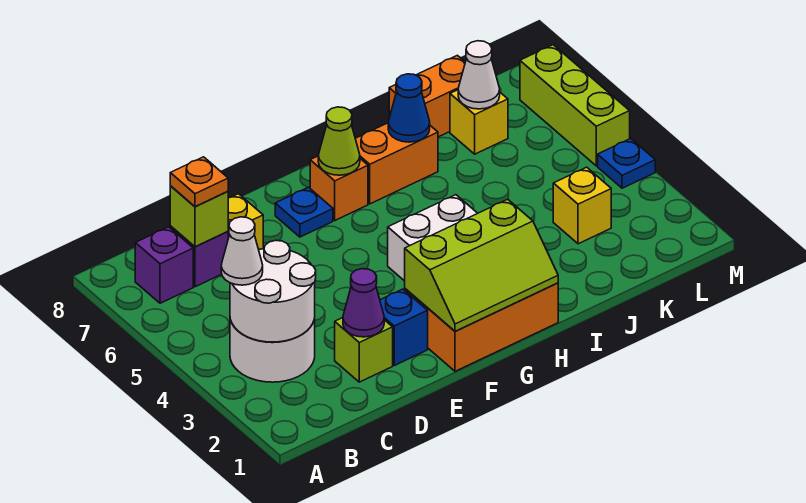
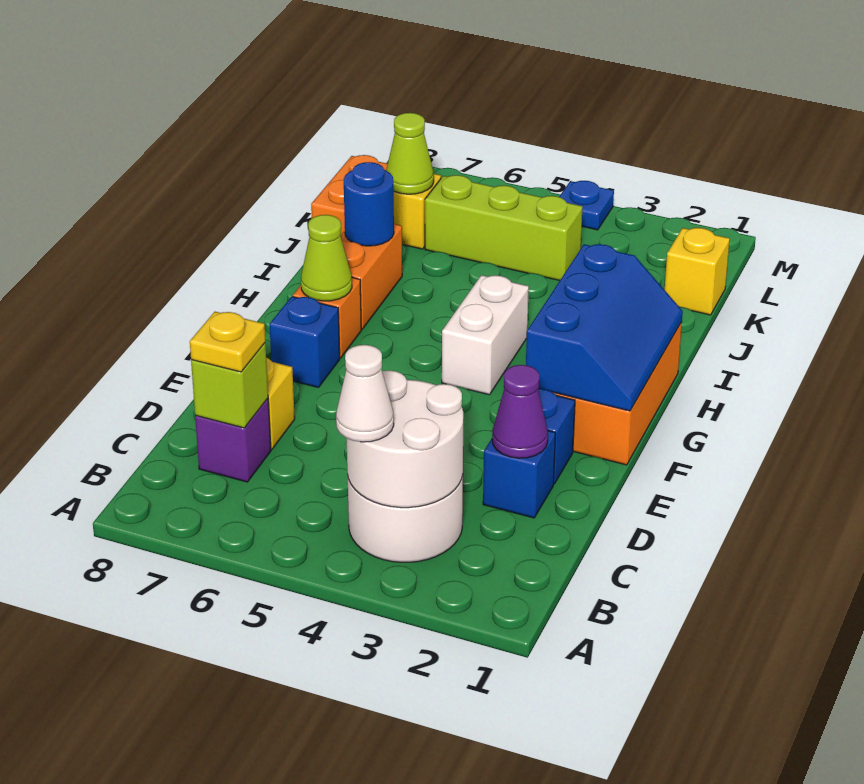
purple 1x1 brick [135,227,193,303] -> none
orange 1x1 plate [170,157,228,207] -> yellow 1x1 plate [190,312,265,372]
lime 1x1 brick [335,318,393,382] -> blue 1x1 brick [483,431,555,518]
lime 2x3 slope [405,199,558,331] -> blue 2x3 slope [526,244,683,411]
blue 1x1 plate [275,187,333,237] -> blue 1x1 brick [270,297,340,388]
blue 1x1 cone [388,74,430,142] -> blue 1x1 round brick [344,162,394,246]
yellow 1x1 brick [553,167,611,244] -> yellow 1x1 brick moved to [665,228,730,315]
white 1x1 cone [458,41,500,109] -> lime 1x1 cone [386,113,434,194]
lime 1x3 brick [520,45,630,166] -> lime 1x3 brick moved to [425,175,583,281]

